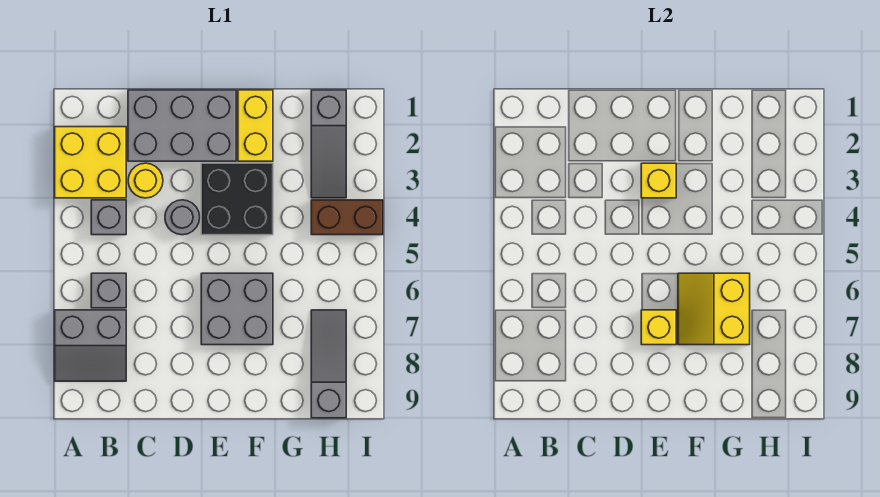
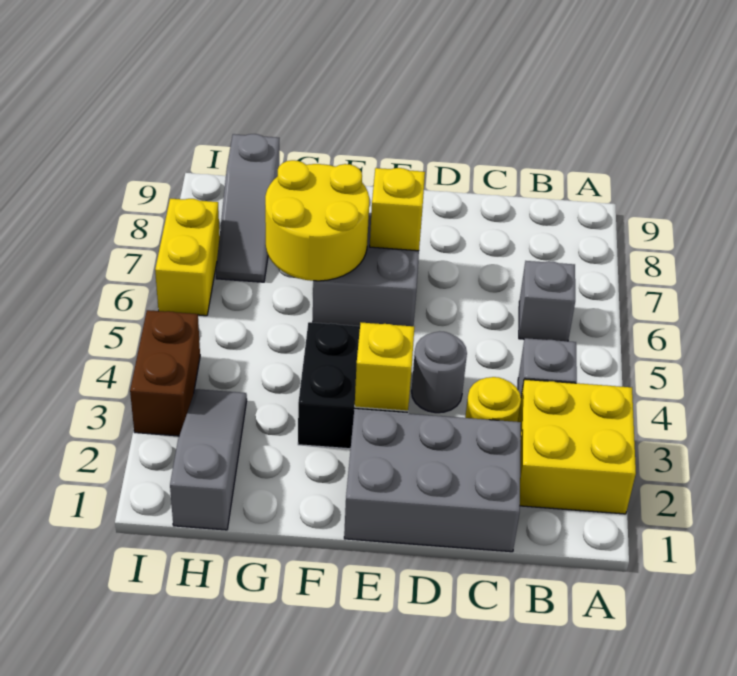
grey 2x2 slope [55,310,126,381] -> none
yellow 1x2 brick [238,90,273,161] -> yellow 1x2 brick moved to [155,198,220,316]
yellow 2x2 slope [678,273,750,345] -> yellow 2x2 round brick [265,160,369,281]
brown 1x2 brick [311,200,383,235] -> brown 1x2 brick turned to [130,310,200,436]

